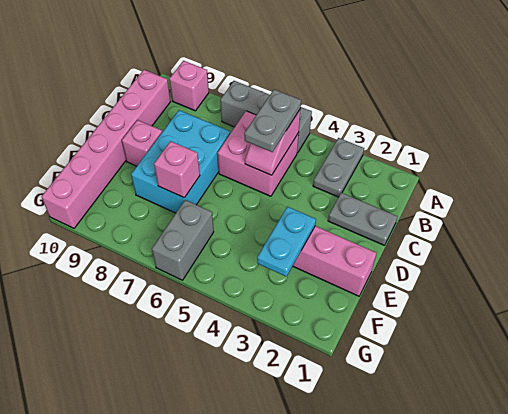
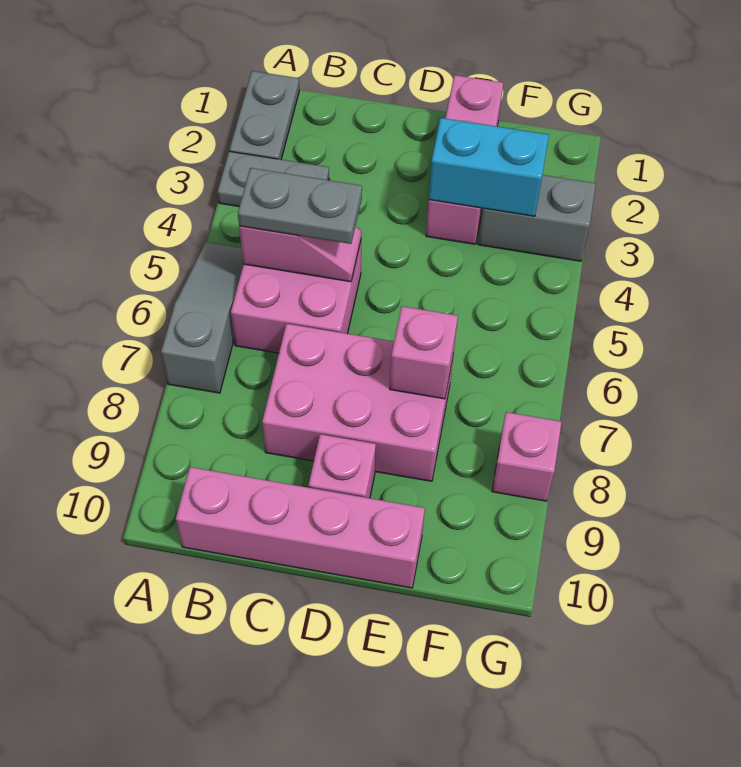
grey 1x3 brick [220,81,312,153] -> grey 1x3 slope [161,242,243,393]
pink 1x1 brick [169,61,209,111] -> pink 1x1 brick moved to [492,412,562,501]
pink 1x6 brick [42,70,170,228] -> pink 1x4 brick [176,467,425,588]
grey 1x2 plate [328,193,398,245] -> grey 1x2 plate moved to [229,71,299,159]
cyan 2x3 brick [131,110,230,213] -> pink 2x3 brick [262,324,454,481]
cyan 1x2 plate [257,207,316,277] -> cyan 1x2 brick [429,118,549,216]
grey 1x2 brick [152,200,214,280] -> grey 1x2 brick moved to [478,175,596,261]

